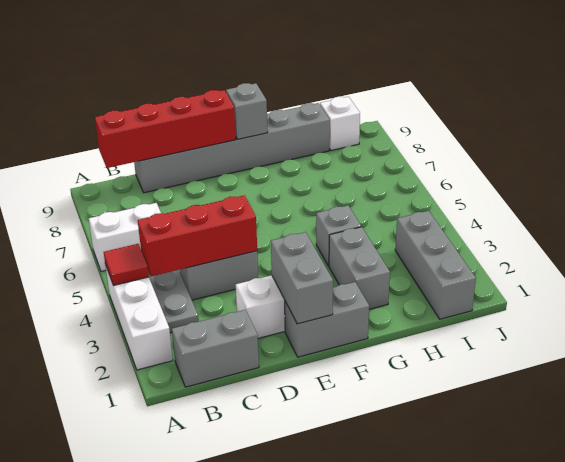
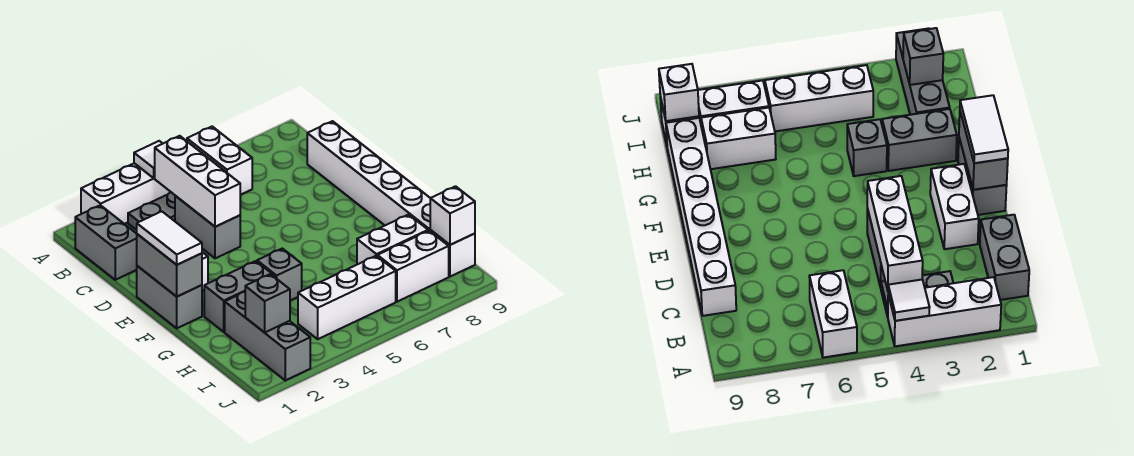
red 1x1 tile [104,244,149,286] -> white 1x1 tile [134,141,163,178]
red 1x3 brick [138,195,257,276] -> white 1x3 brick [155,136,240,227]
red 1x4 brick [95,90,236,168] -> none
grey 1x6 brick [134,103,330,193] -> white 1x6 brick [307,121,430,231]
grey 1x2 brick [271,232,333,324] -> grey 1x2 brick turned to [137,234,202,297]
none -> white 1x2 tile [137,211,202,265]
grey 1x1 brick [226,83,268,139] -> grey 1x1 brick moved to [245,274,290,333]
none -> white 1x2 brick [357,215,428,264]
grey 1x3 brick [395,211,476,319] -> grey 1x3 brick turned to [225,292,310,380]
none -> white 1x3 brick [298,256,396,339]
none -> white 1x2 brick [378,231,449,302]
none -> white 1x1 brick [430,186,475,245]

